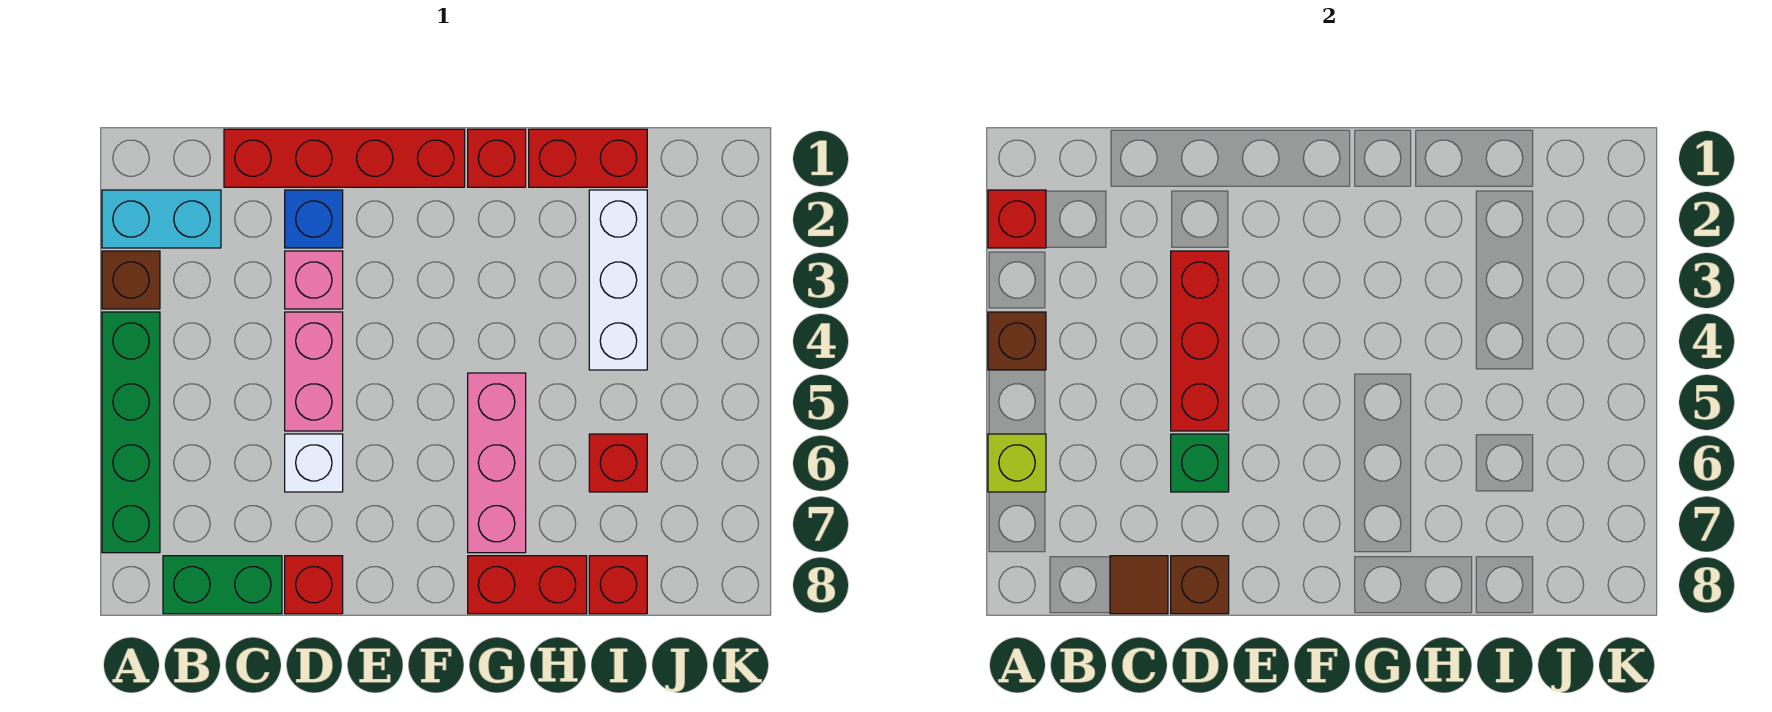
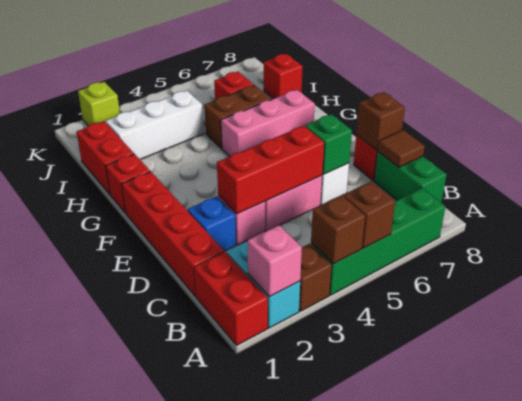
red 1x1 brick [988,190,1046,248] -> pink 1x1 brick [248,225,302,297]
none -> brown 1x1 brick [343,181,395,248]
lime 1x1 brick [988,434,1046,492] -> lime 1x1 brick moved to [78,82,120,126]
red 1x2 brick [468,556,587,614] -> red 1x2 brick moved to [194,252,268,345]
none -> brown 1x2 brick [204,85,271,149]

